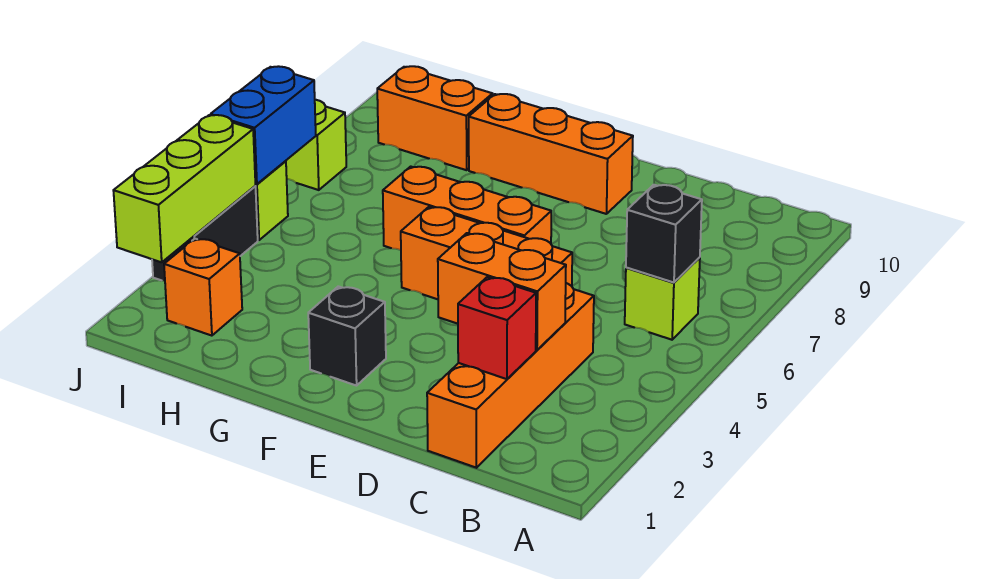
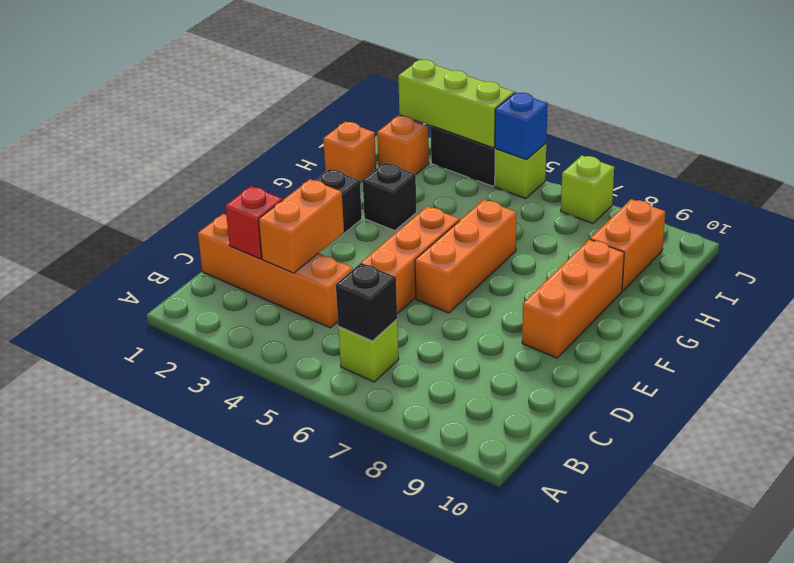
none -> black 1x1 brick [363,163,417,231]
none -> orange 1x1 brick [323,122,376,183]
blue 1x2 brick [211,66,316,184] -> blue 1x1 brick [495,92,548,160]

